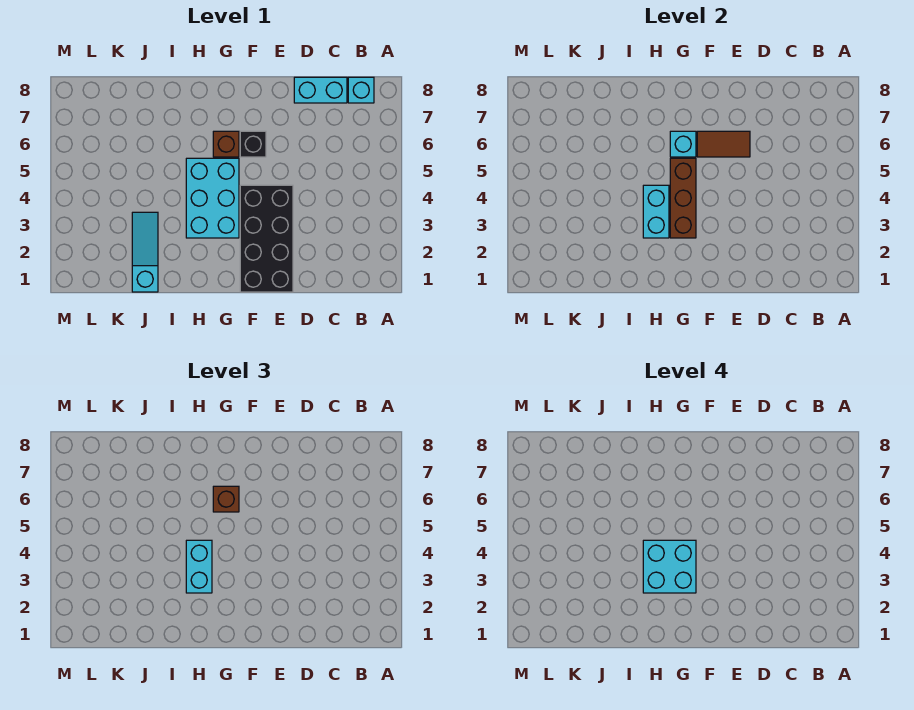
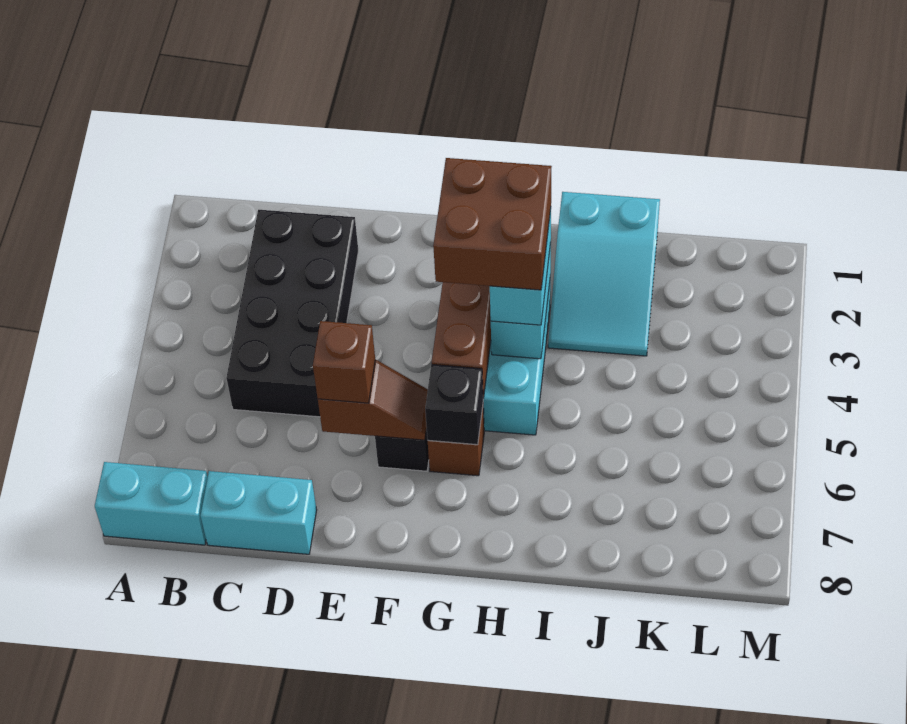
cyan 1x1 brick [348,77,374,103] -> cyan 1x2 brick [95,462,208,545]
black 2x4 brick [240,185,293,292] -> black 2x4 brick moved to [226,210,358,417]
brown 1x2 tile [697,131,750,157] -> brown 1x2 slope [318,360,428,440]
cyan 2x2 brick [643,540,696,593] -> brown 2x2 brick [433,158,552,290]
cyan 1x1 brick [670,131,696,157] -> black 1x1 brick [425,364,483,445]
brown 1x1 brick [213,486,239,512] -> brown 1x1 brick moved to [313,321,375,403]
cyan 1x3 slope [132,212,158,292] -> cyan 2x3 slope [548,192,660,356]

